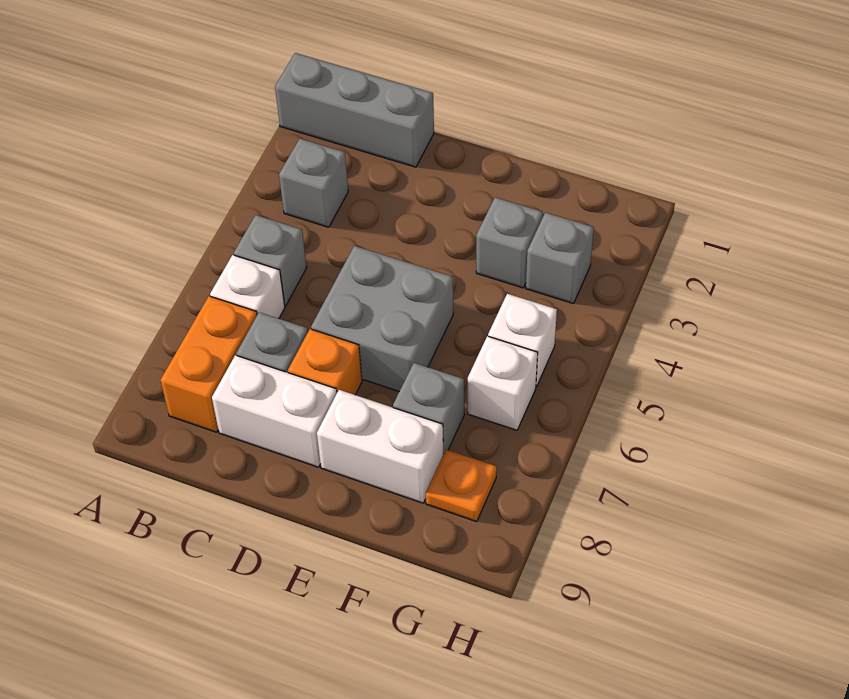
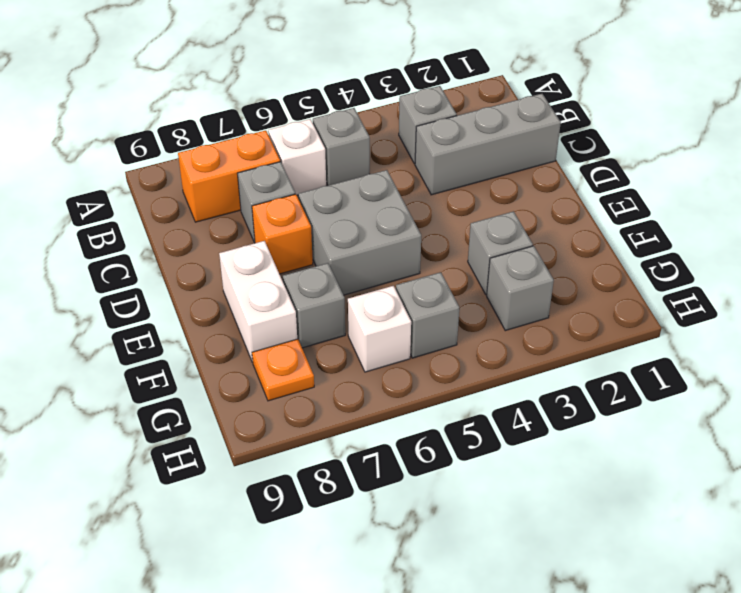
grey 1x3 brick [275,53,434,167] -> grey 1x3 brick turned to [415,94,561,195]
white 1x2 brick [212,355,337,467] -> none
white 1x1 brick [488,294,557,387] -> grey 1x1 brick [396,272,459,358]

